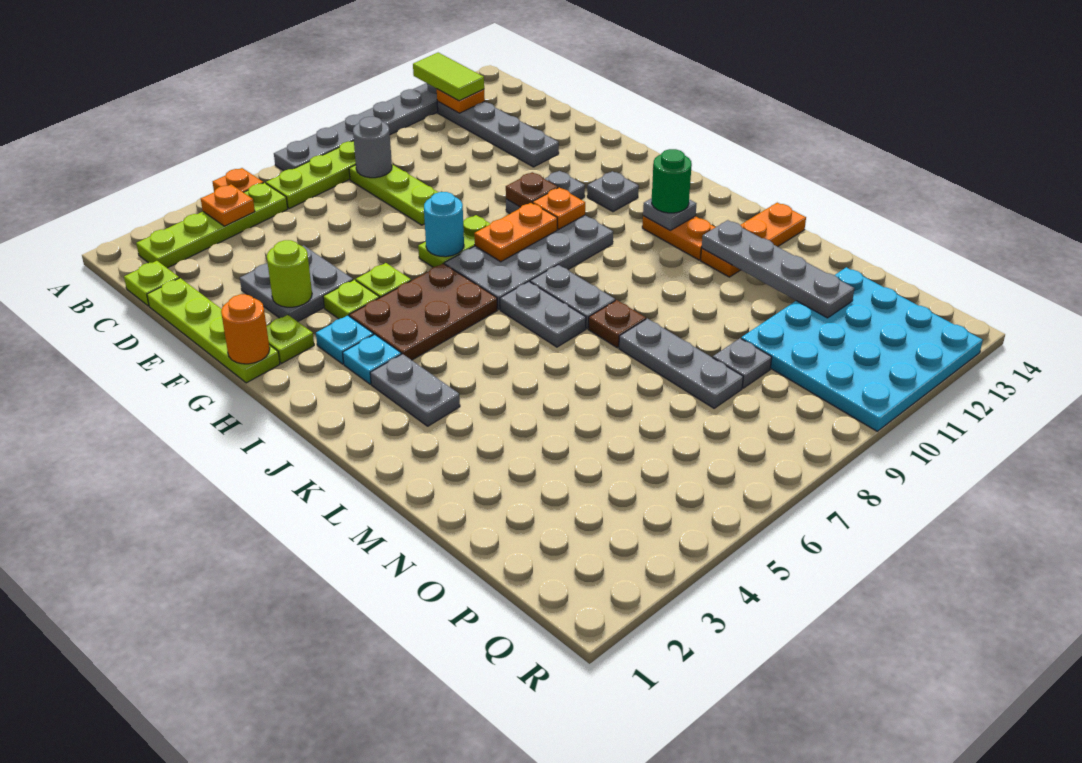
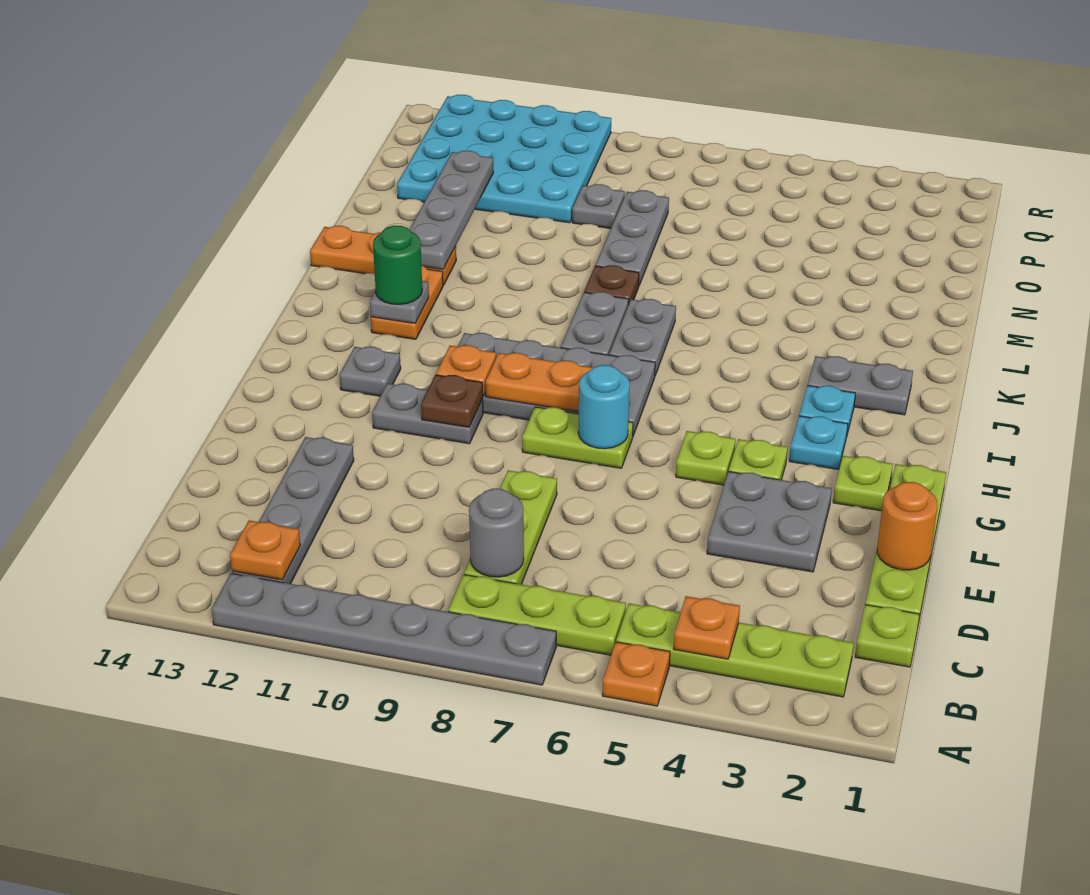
lime 1x2 tile [413,53,484,101] -> none
lime 1x1 round brick [267,240,312,307] -> none
orange 1x1 round brick [221,294,270,364] -> orange 1x1 round brick moved to [877,482,938,570]
brown 2x3 plate [349,263,497,360] -> none
grey 1x2 plate [370,354,460,426] -> grey 1x2 plate turned to [807,356,913,415]

